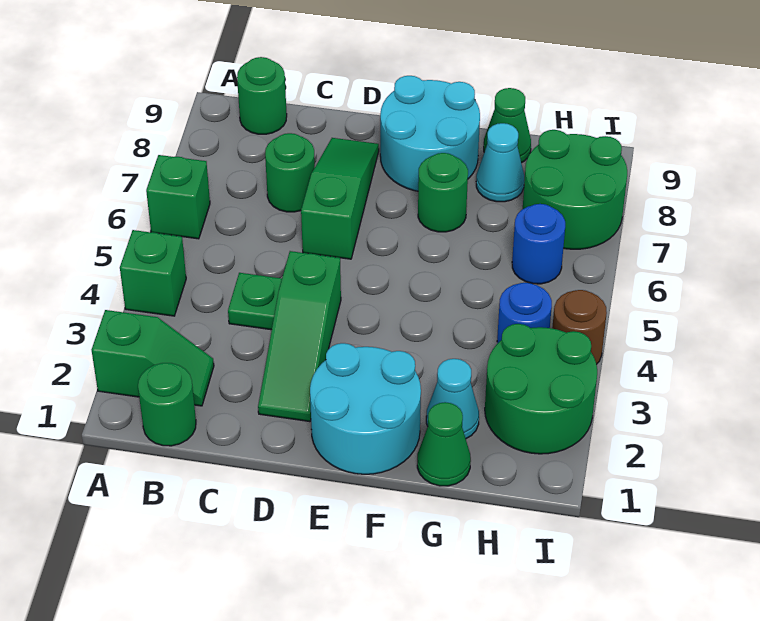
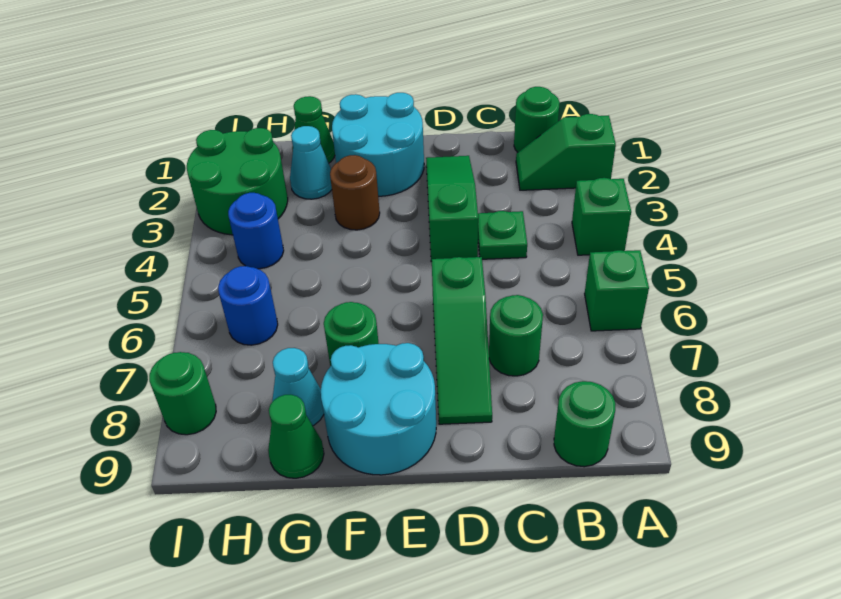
green 2x2 round brick [523,130,627,249] -> green 1x1 round brick [149,352,216,435]
brown 1x1 round brick [552,290,607,364] -> brown 1x1 round brick moved to [330,155,380,230]

